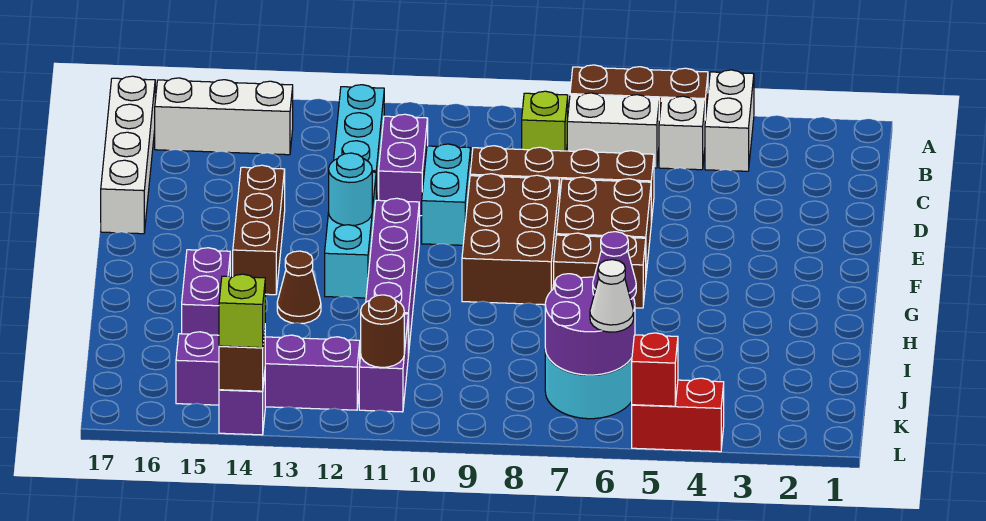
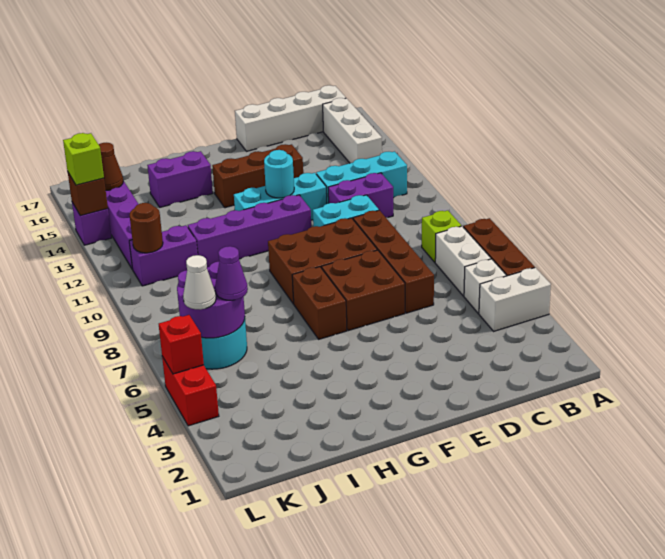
brown 1x1 cone [277,251,321,323] -> brown 1x1 cone moved to [99,143,123,190]

